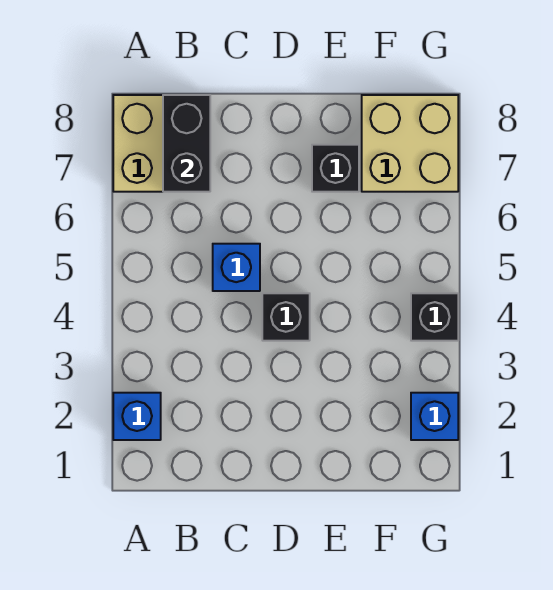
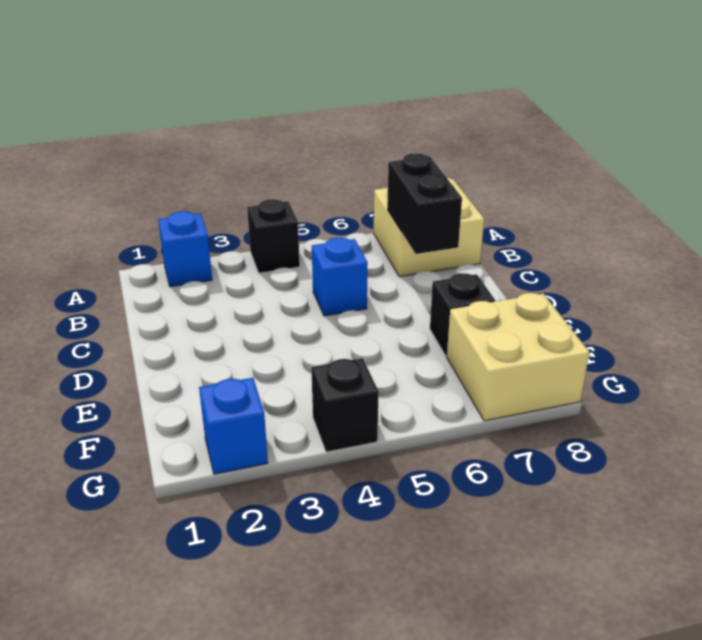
black 1x2 brick [163,95,210,192] -> black 1x2 brick turned to [387,153,462,254]
black 1x1 brick [262,293,310,341] -> black 1x1 brick moved to [247,199,300,273]

